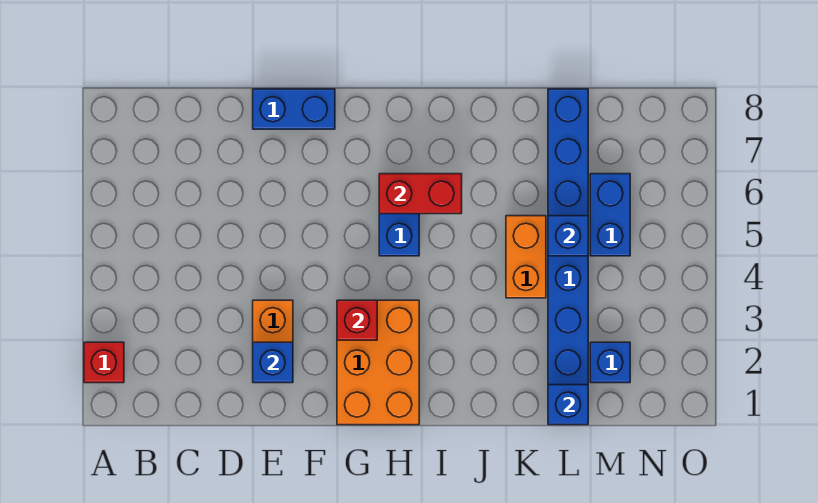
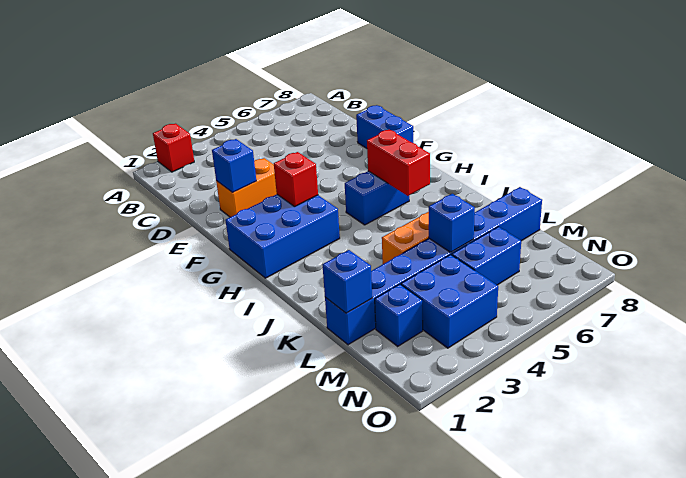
orange 2x3 brick [337,300,419,425] -> blue 2x3 brick [225,194,340,278]
none -> blue 2x2 brick [401,255,498,348]

